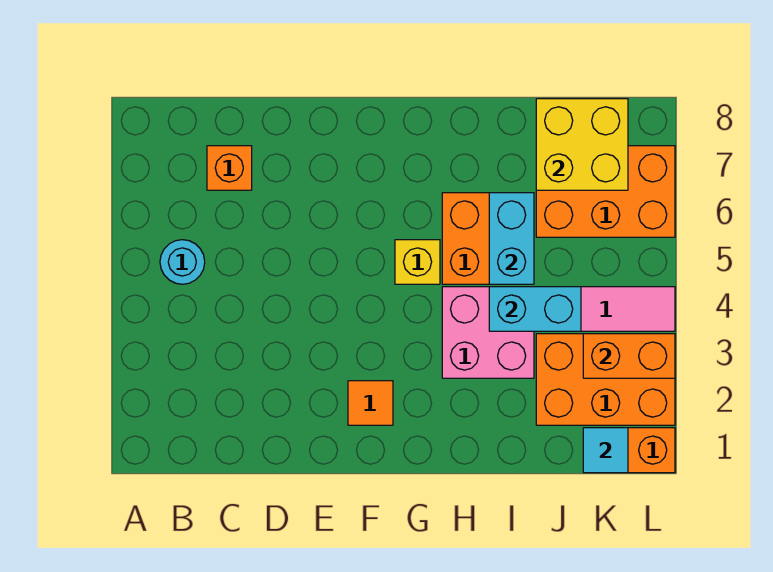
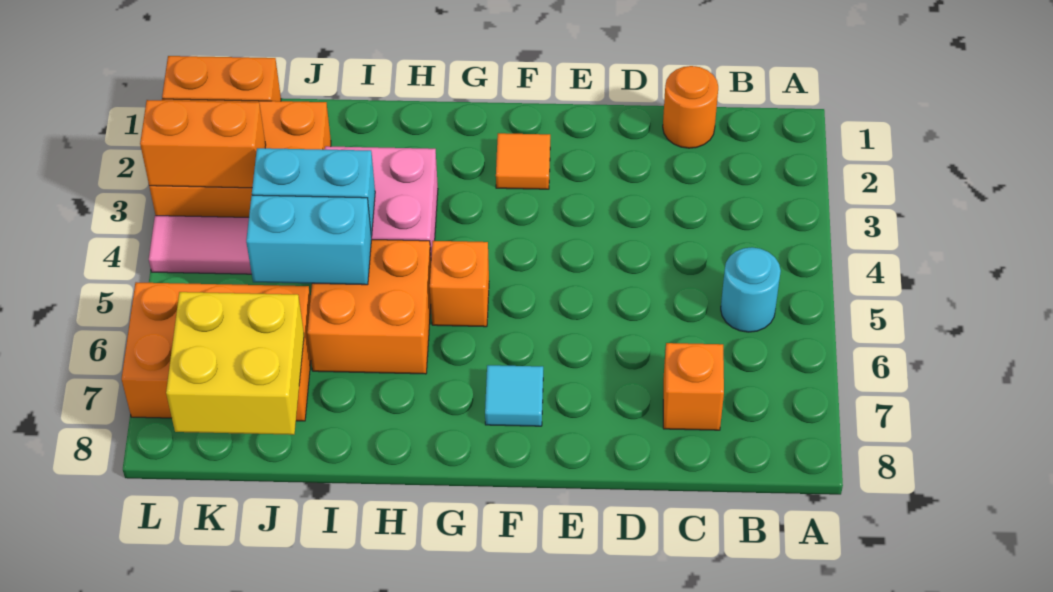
none -> orange 1x1 round brick [663,66,718,148]
yellow 1x1 brick [395,240,440,284] -> orange 1x1 brick [430,241,489,327]
cyan 1x2 brick [489,193,534,284] -> cyan 1x2 brick turned to [246,195,372,285]
cyan 1x1 tile [583,428,628,473] -> cyan 1x1 tile moved to [485,365,543,426]

